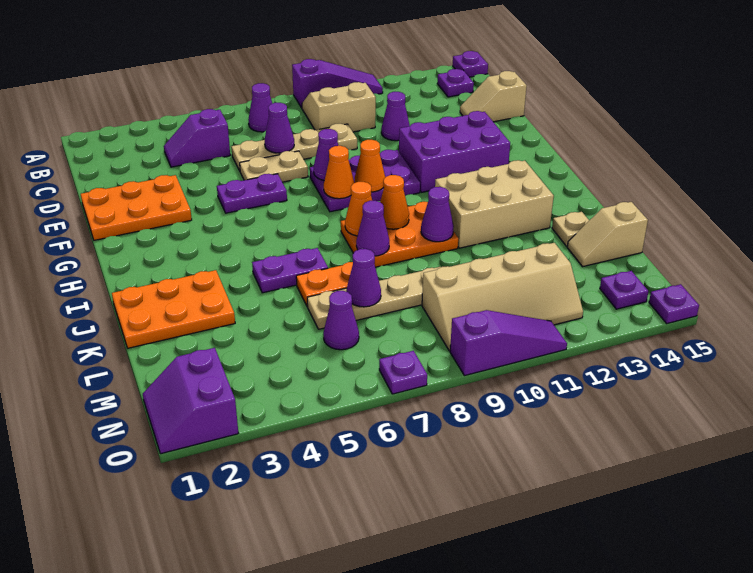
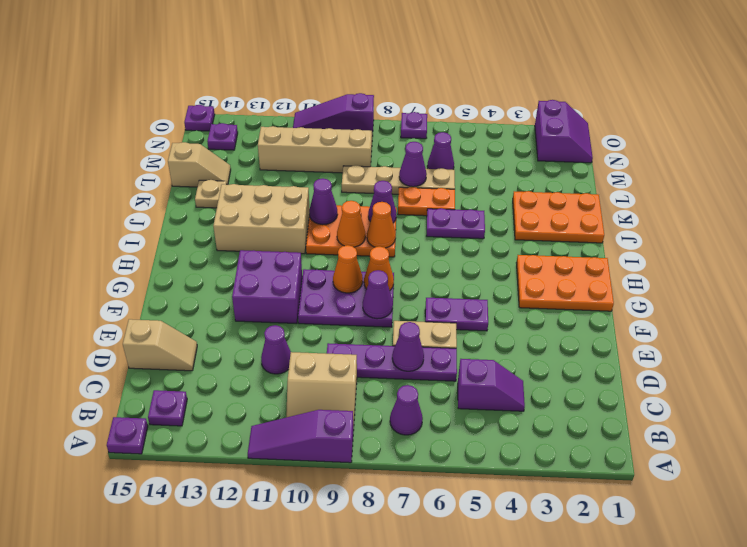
tan 1x4 plate [231,124,357,171] -> purple 1x4 plate [327,343,457,381]
orange 2x3 plate [81,175,192,240] -> orange 2x3 plate moved to [516,255,614,311]
purple 2x3 brick [399,111,510,192] -> purple 2x2 brick [232,250,302,324]

